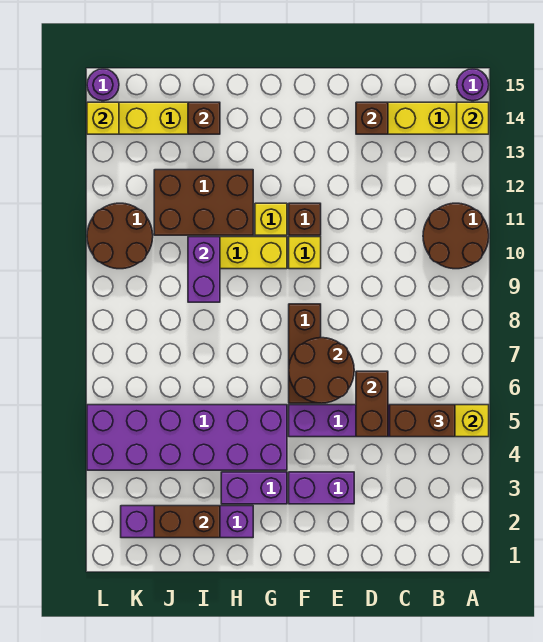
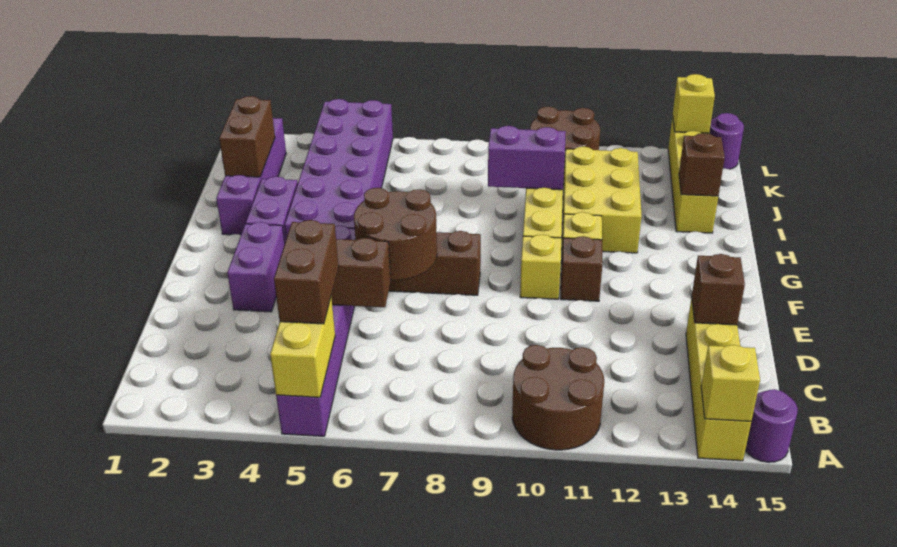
brown 2x3 brick [154,170,253,235] -> yellow 2x3 brick [562,147,642,253]

